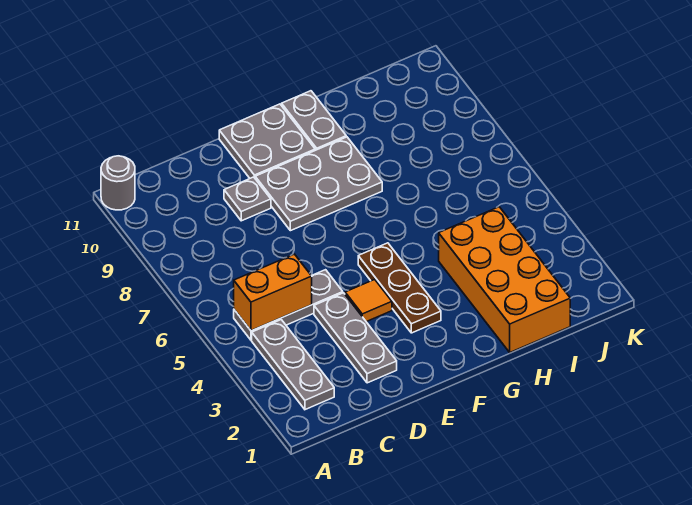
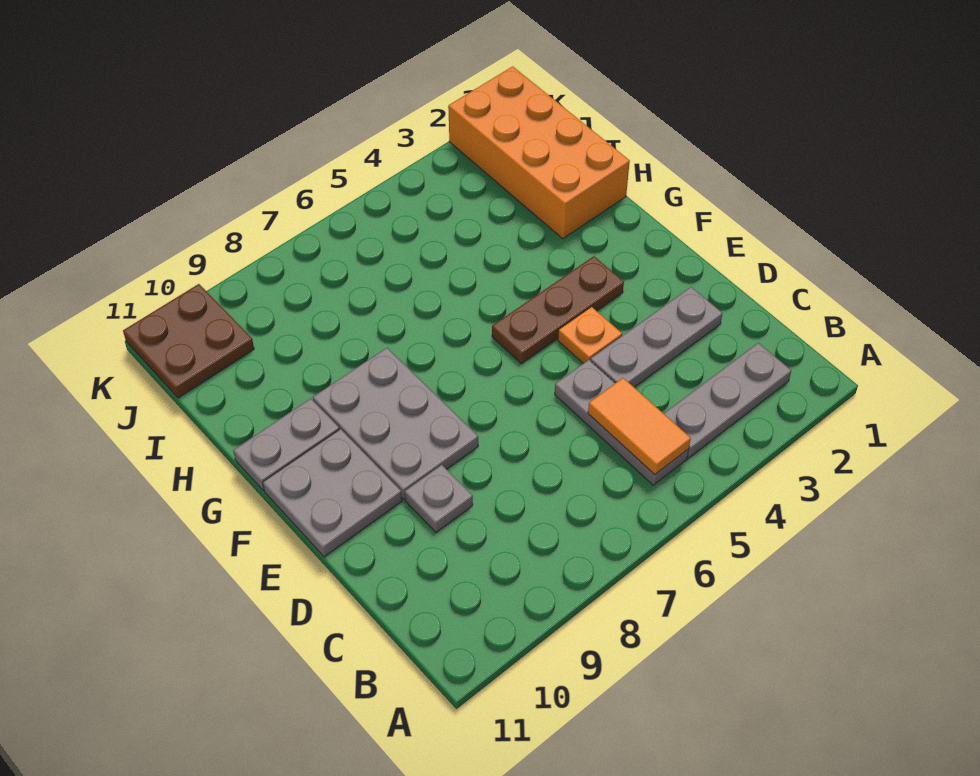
grey 1x1 round brick [101,156,135,210] -> none
orange 1x2 brick [234,254,312,331] -> orange 1x2 tile [588,378,691,474]
orange 1x1 tile [345,279,392,322] -> orange 1x1 plate [558,307,622,363]
orange 2x4 brick [439,207,570,352] -> orange 2x4 brick turned to [448,66,630,239]
none -> brown 2x2 plate [123,284,254,398]

